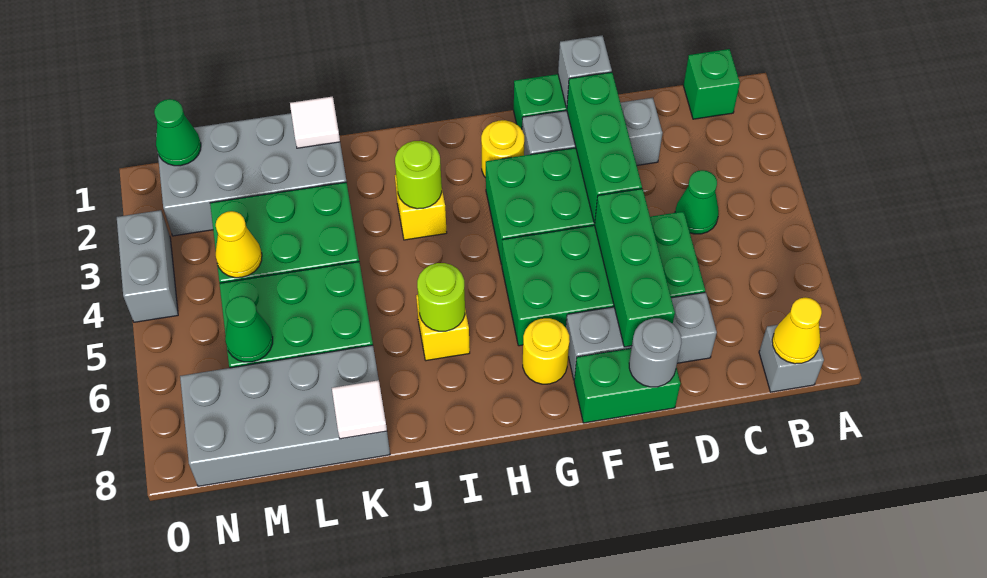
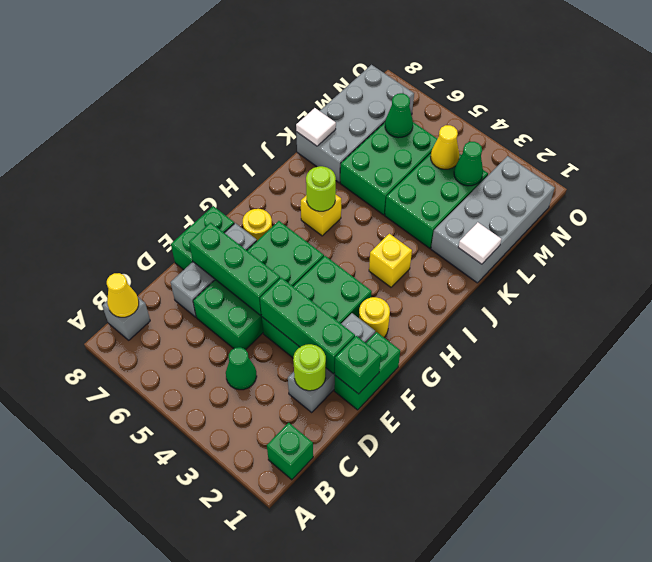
grey 1x1 brick [558,35,612,108] -> green 1x1 brick [335,336,381,394]
grey 1x1 round brick [629,318,681,387] -> none
lime 1x1 round brick [395,141,442,209] -> lime 1x1 round brick moved to [293,344,326,391]
green 1x1 cone [154,99,201,166] -> green 1x1 cone moved to [454,142,483,186]
grey 1x2 brick [117,210,178,322] -> none

